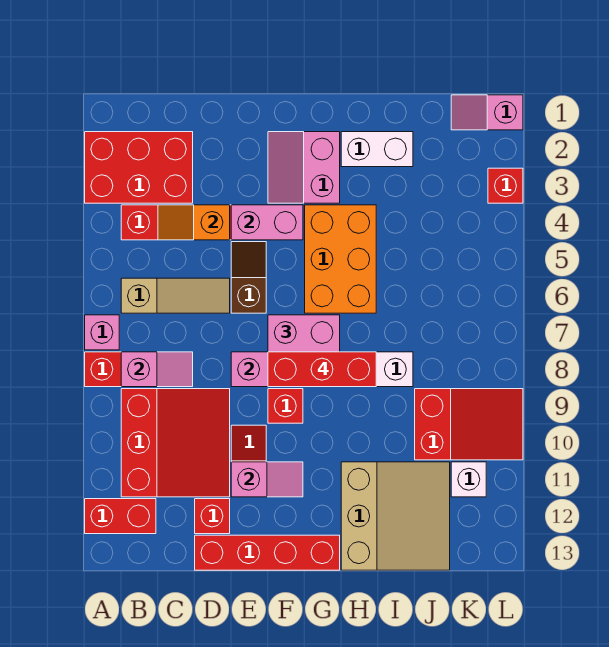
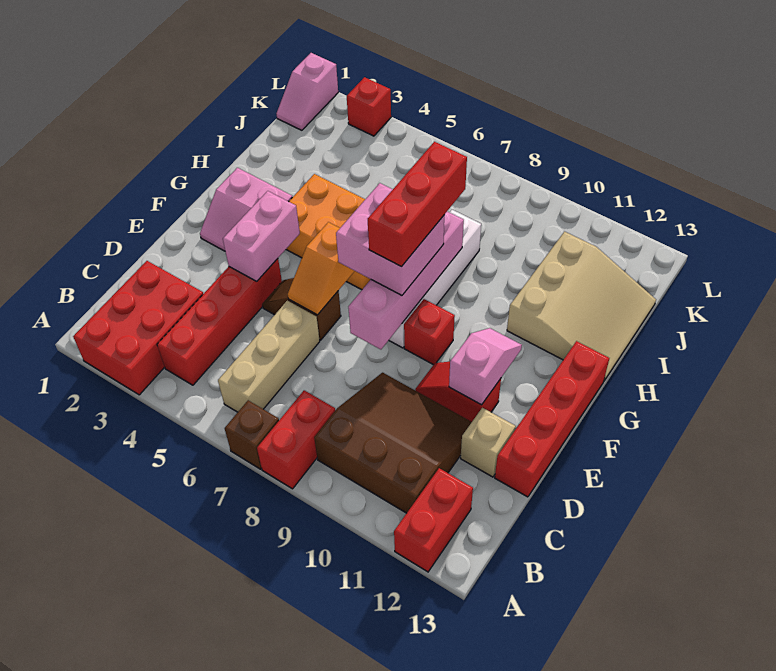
pink 1x1 brick [85,315,119,350] -> brown 1x1 brick [225,400,279,469]
tan 1x3 slope [121,278,230,313] -> tan 1x3 brick [218,301,320,412]
pink 1x2 slope [121,352,193,387] -> none
red 3x3 slope [121,389,230,497] -> brown 3x3 slope [314,373,472,513]
orange 1x2 slope [158,205,230,240] -> orange 1x2 slope moved to [288,222,354,315]
red 1x1 brick [195,499,230,534] -> tan 1x1 brick [461,408,516,477]
white 1x2 brick [341,132,413,167] -> none
tan 3x3 slope [341,462,450,570] -> tan 3x3 slope turned to [507,232,656,381]
red 2x3 slope [415,389,523,460] -> none
white 1x1 brick [451,462,486,497] -> none

